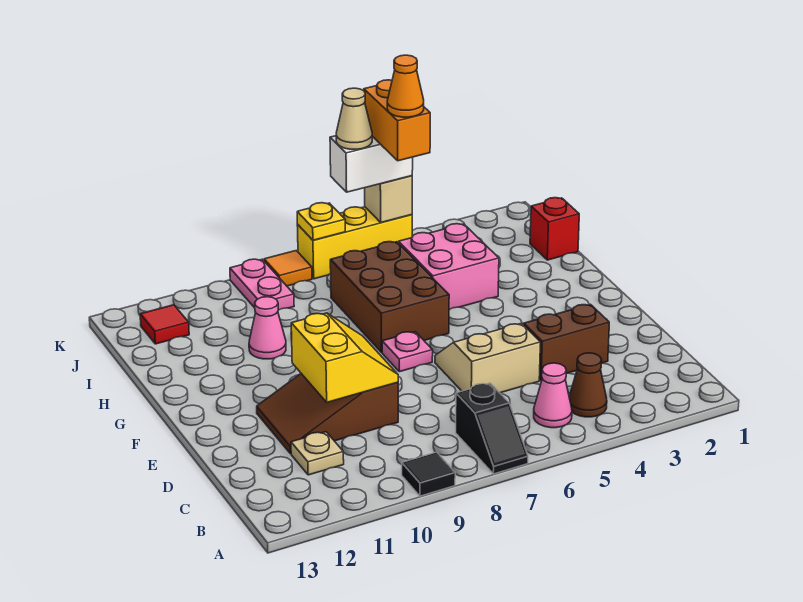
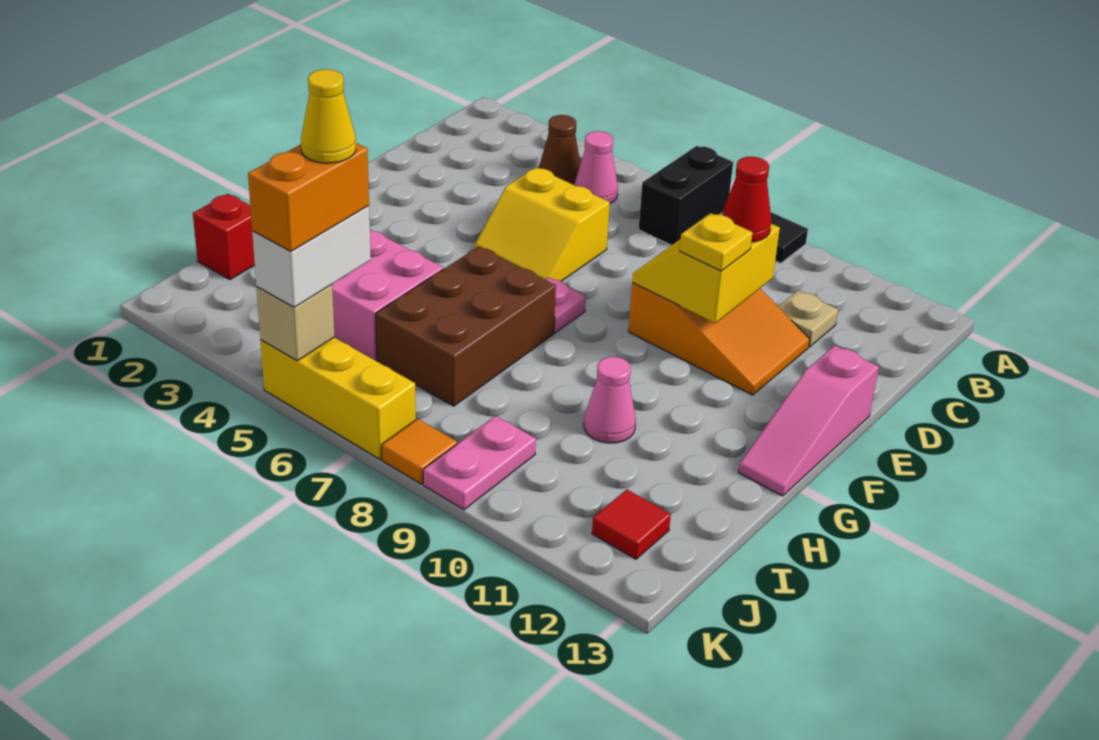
black 1x2 slope [456,383,528,474] -> black 1x2 brick [639,146,733,245]
brown 1x2 brick [524,304,609,381] -> none
tan 2x2 slope [435,323,540,393] -> yellow 2x2 slope [475,168,610,281]
brown 2x3 slope [257,374,398,454] -> orange 2x3 slope [628,283,810,395]
none -> red 1x1 cone [722,157,771,242]
none -> pink 1x3 slope [739,346,879,496]
orange 1x1 cone [387,55,424,117] -> yellow 1x1 cone [301,69,356,163]
white 1x2 brick [330,136,413,192] -> white 1x2 brick turned to [252,206,371,307]
tan 1x1 cone [336,88,372,149] -> none
yellow 1x1 plate [297,203,345,240] -> yellow 1x1 plate moved to [679,213,753,271]

